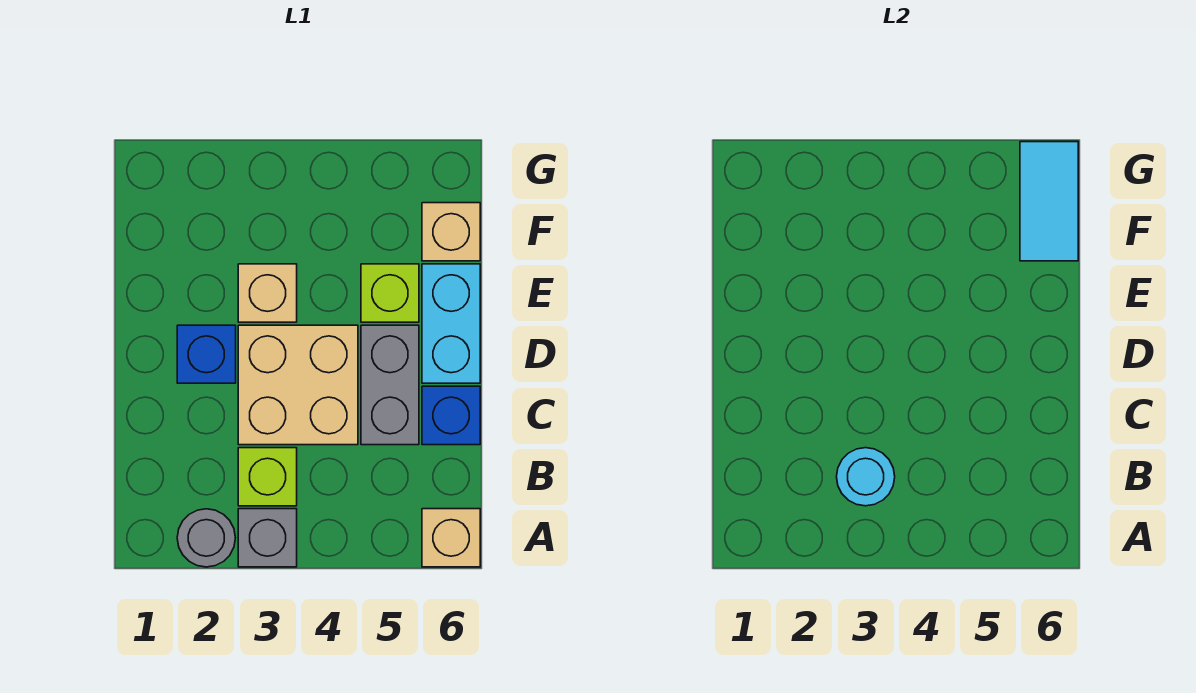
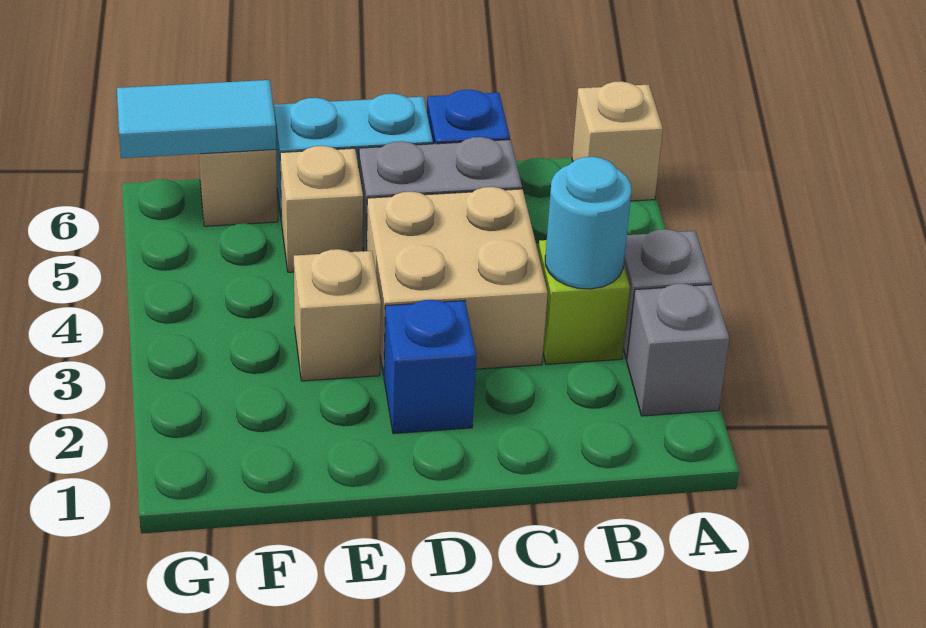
grey 1x1 round brick [177,509,235,567] -> grey 1x1 brick [627,284,730,416]
lime 1x1 brick [361,264,419,322] -> tan 1x1 brick [280,146,363,272]

